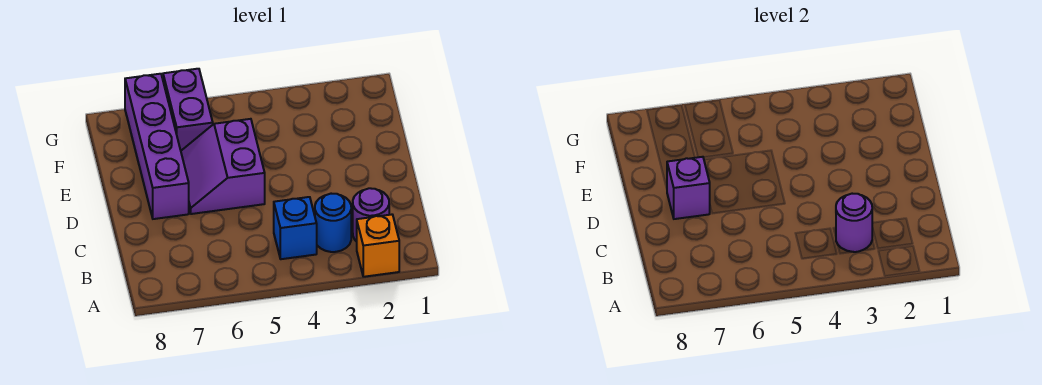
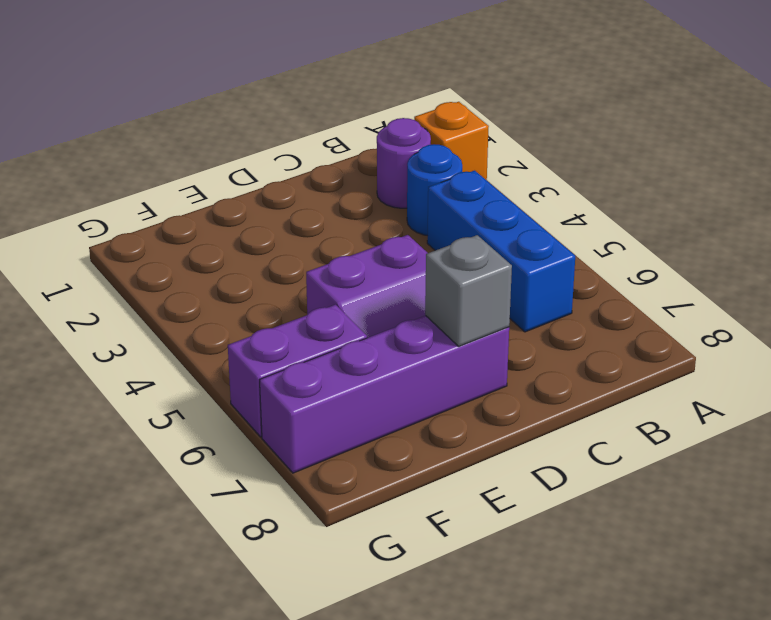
purple 1x1 round brick [836,194,872,252] -> none
blue 1x1 brick [274,197,317,259] -> blue 1x3 brick [427,171,575,332]
purple 1x1 brick [667,157,710,219] -> grey 1x1 brick [425,235,512,346]

